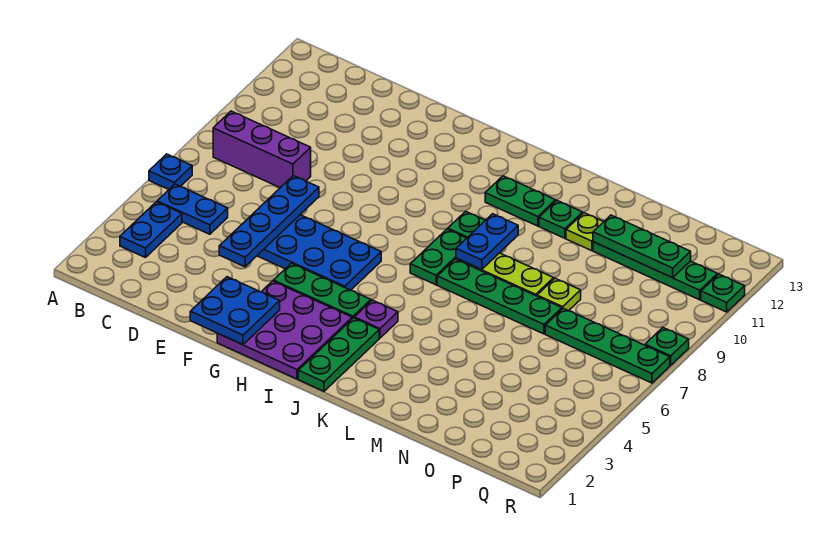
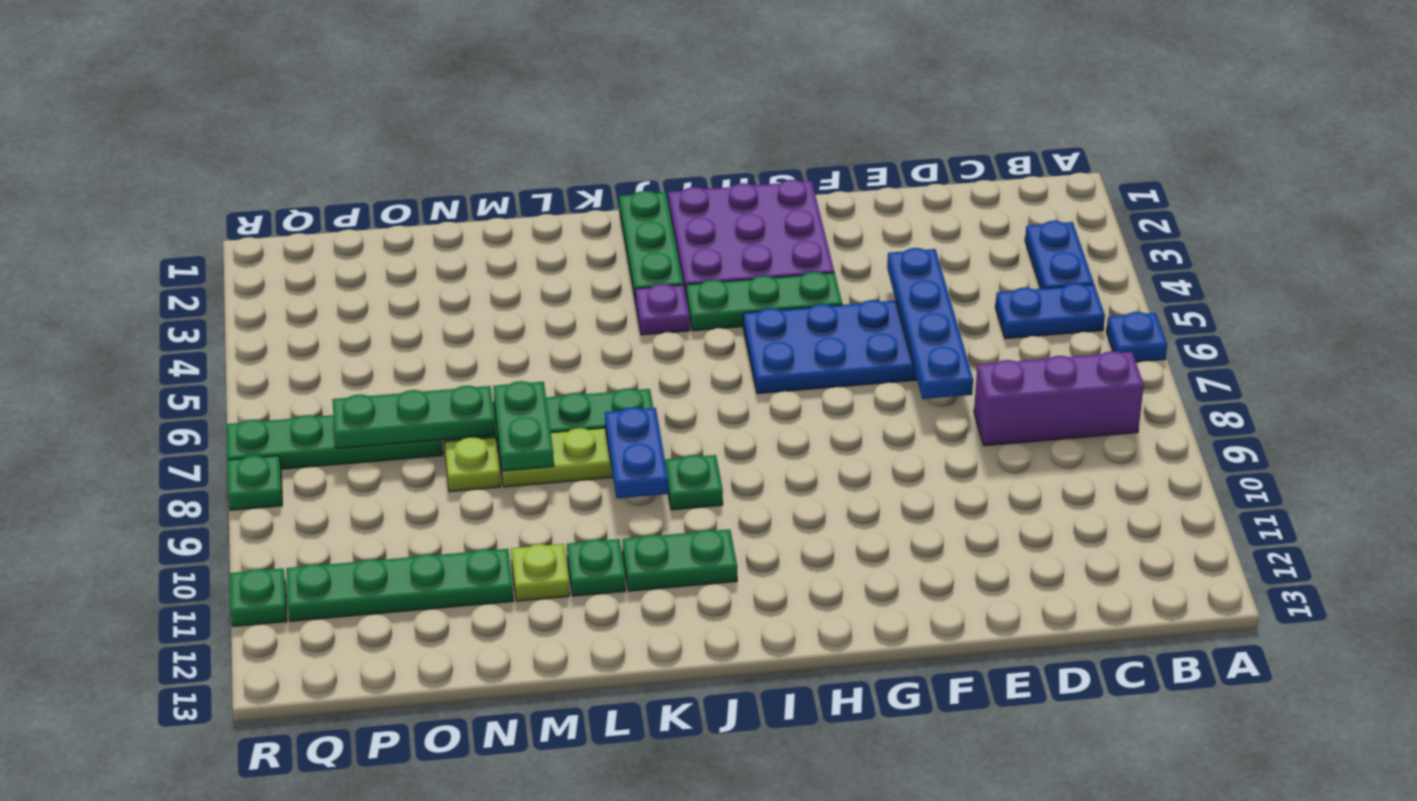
blue 2x2 plate [190,277,280,345] -> none
green 1x2 plate [410,229,467,285] -> green 1x2 plate moved to [493,381,554,471]
green 1x3 plate [593,215,691,278] -> green 1x3 plate moved to [332,386,495,448]

